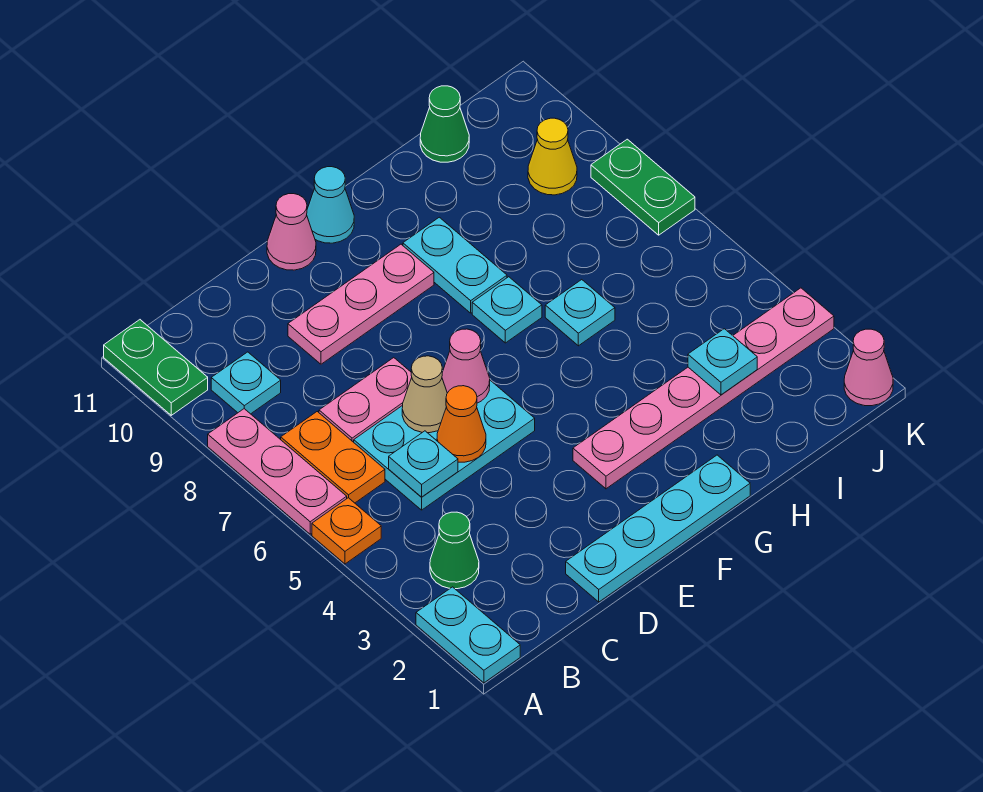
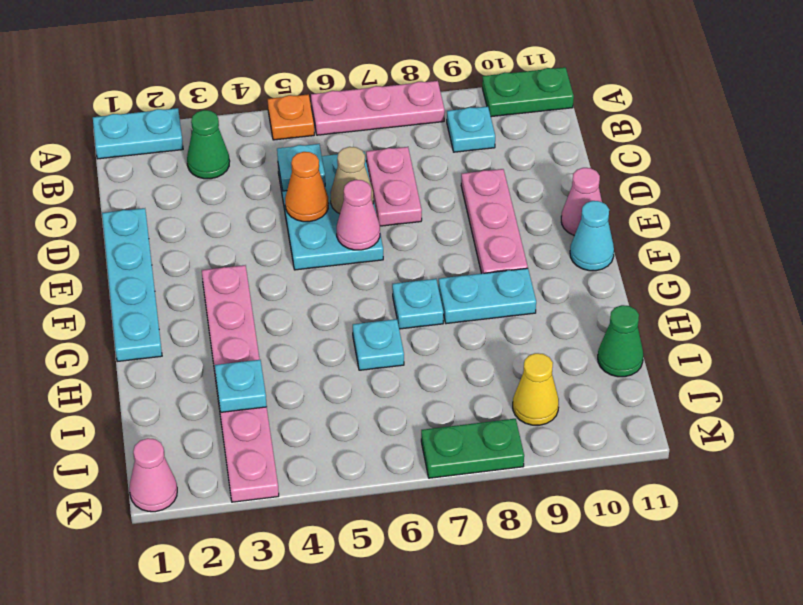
orange 1x2 plate [281,412,385,503] -> none

